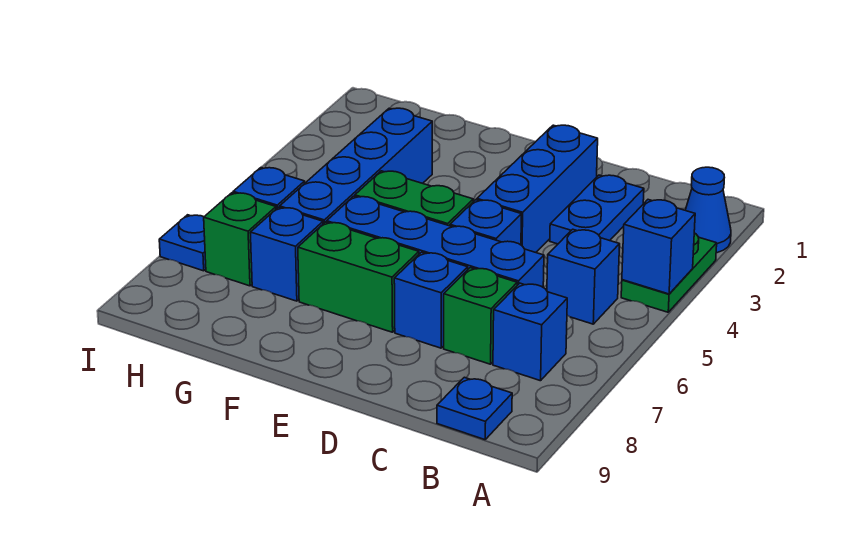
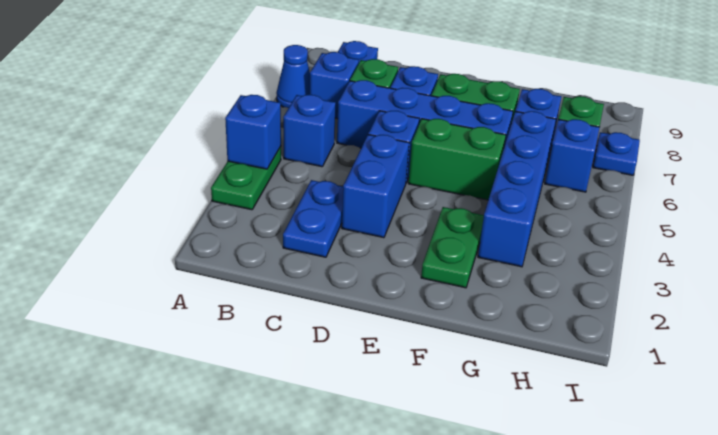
blue 1x1 cone [685,167,731,253] -> blue 1x1 cone moved to [276,45,310,108]
blue 1x3 brick [477,125,598,252] -> blue 1x2 brick [342,135,409,238]
none -> green 1x2 plate [421,207,484,288]

